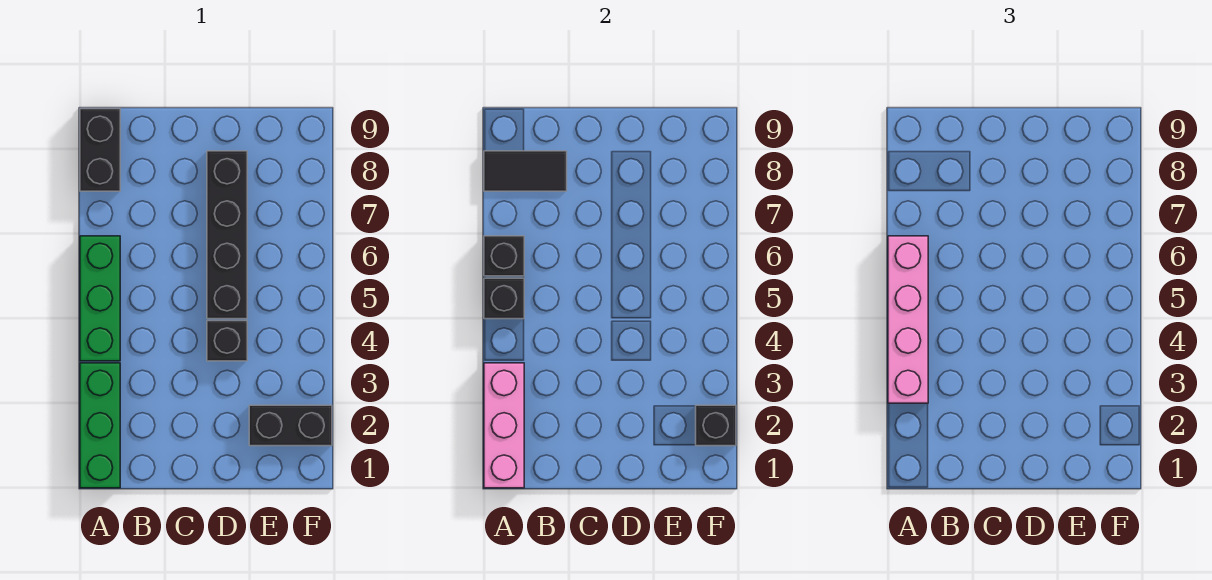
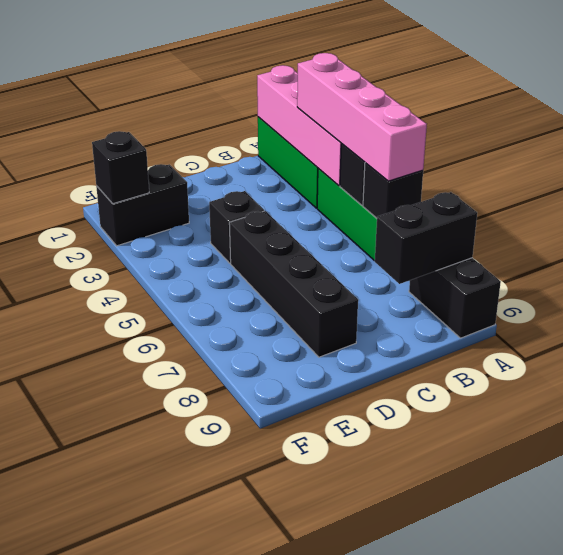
pink 1x3 brick [484,363,524,488] -> pink 1x4 brick [257,65,341,186]
black 1x2 tile [484,151,567,191] -> black 1x2 brick [375,192,477,284]

